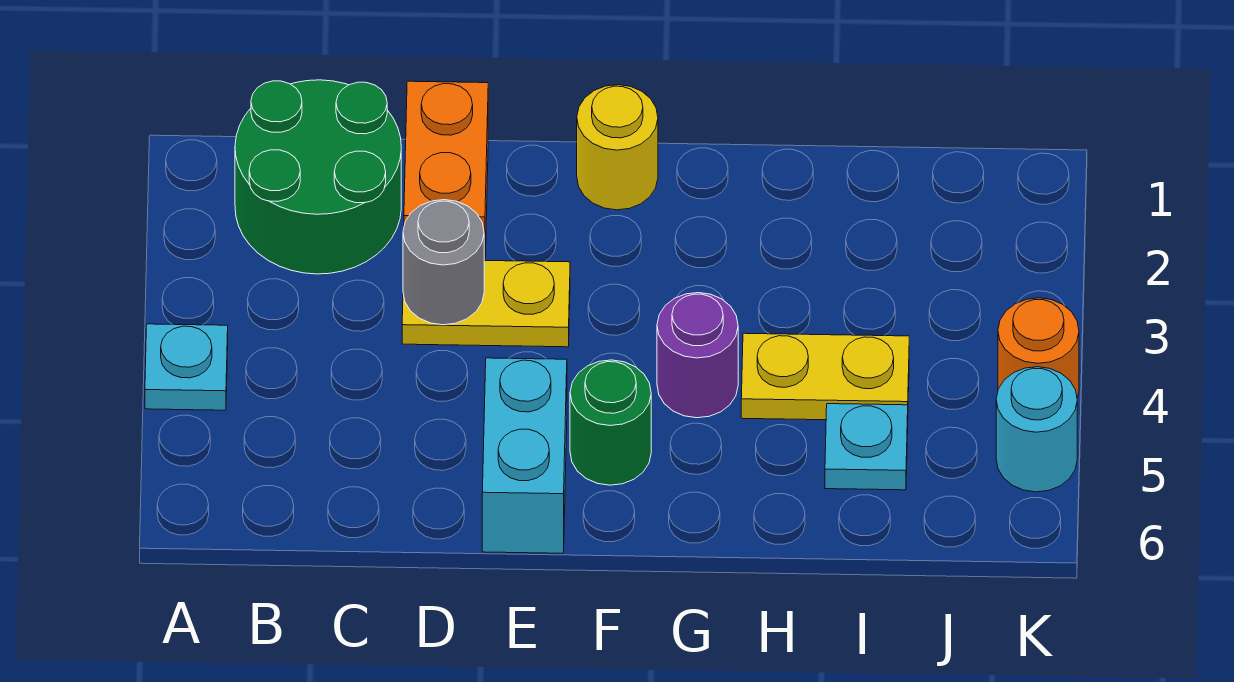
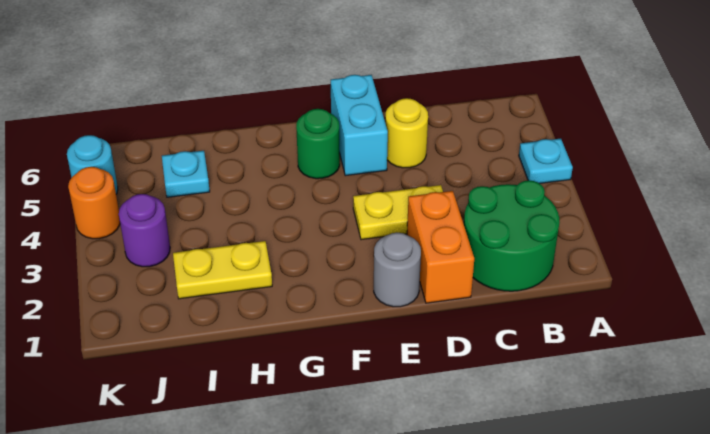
grey 1x1 round brick [403,200,484,325] -> grey 1x1 round brick moved to [374,233,421,307]
yellow 1x1 round brick [577,85,658,210] -> yellow 1x1 round brick moved to [385,98,428,168]
purple 1x1 round brick [657,293,738,418] -> purple 1x1 round brick moved to [119,194,170,267]
yellow 1x2 plate [741,333,909,420] -> yellow 1x2 plate moved to [173,241,272,299]

